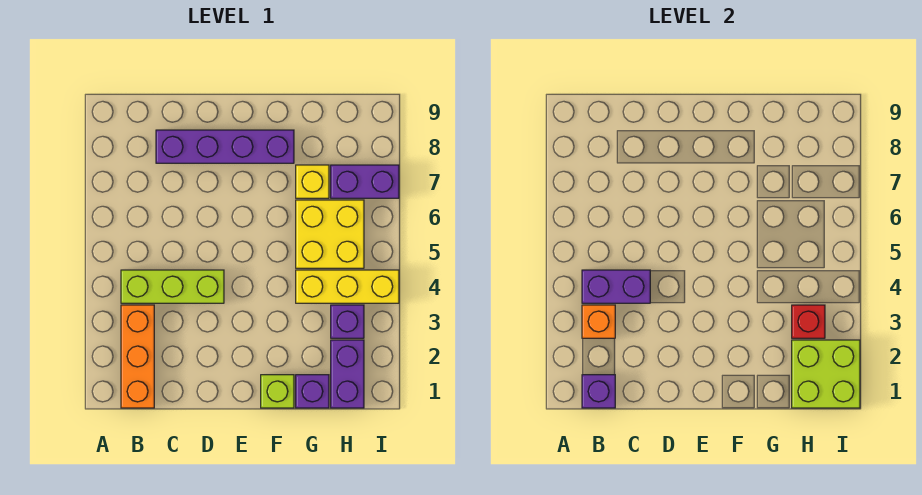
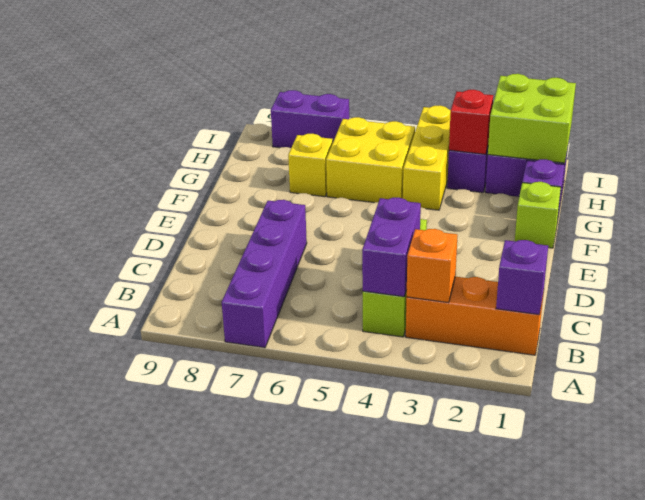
purple 1x4 brick [156,130,294,163] -> purple 1x4 brick moved to [222,200,307,348]
purple 1x2 brick [331,165,399,198] -> purple 1x2 brick turned to [271,90,349,148]

